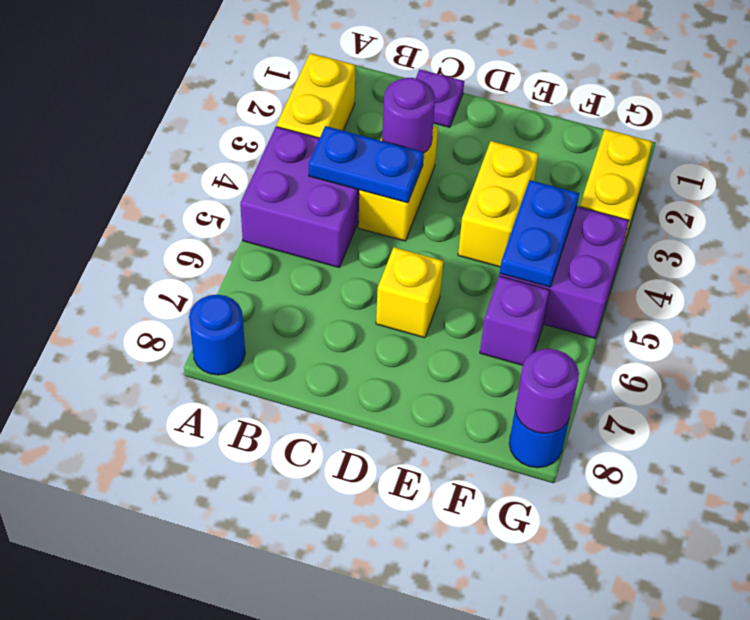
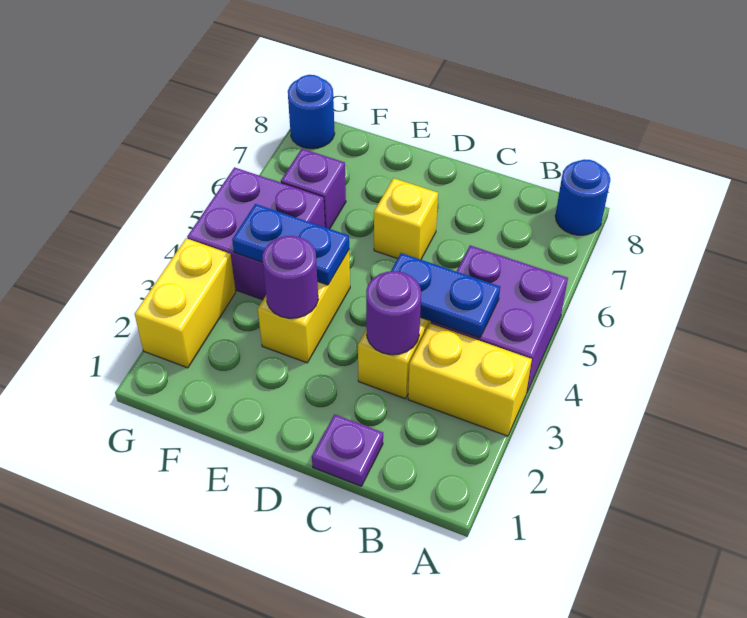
yellow 1x2 brick [277,53,355,138] -> yellow 1x2 brick turned to [408,323,532,436]
blue 1x2 plate [500,180,579,287] -> blue 1x2 plate turned to [232,204,349,285]
purple 1x1 round brick [515,349,579,433] -> purple 1x1 round brick moved to [262,236,318,318]

